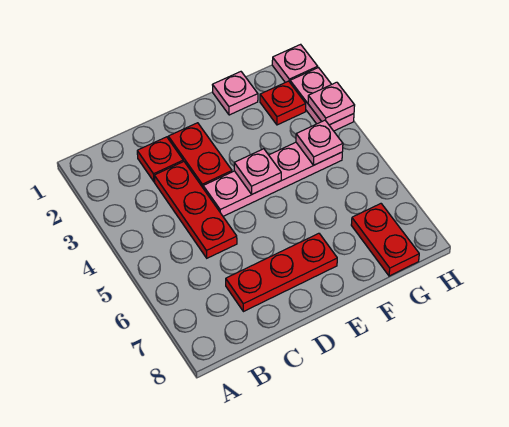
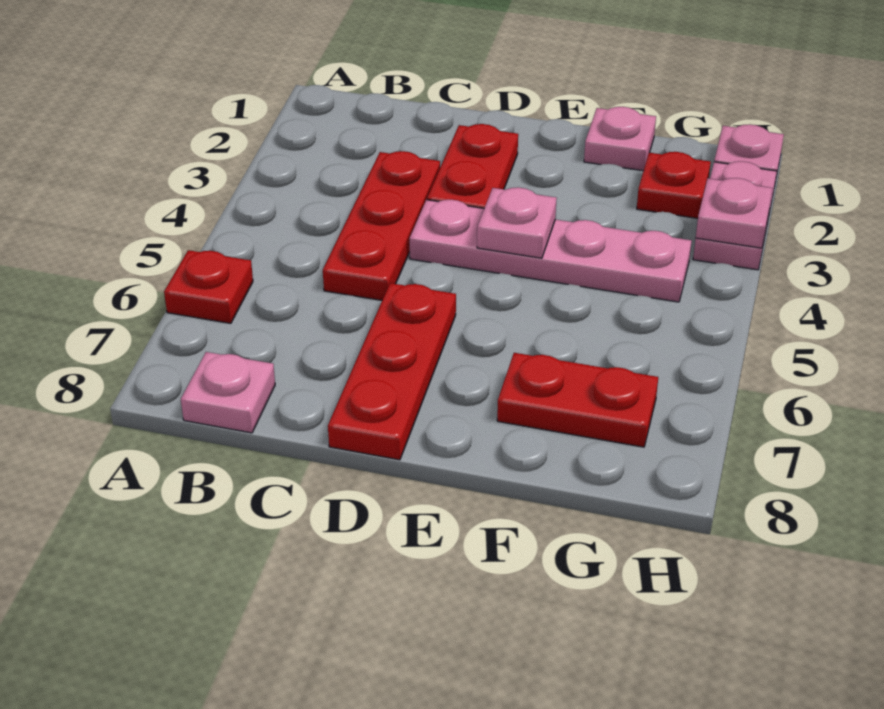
red 1x1 plate [137,137,183,182] -> red 1x1 plate moved to [164,250,253,323]
red 1x3 plate [226,233,337,312] -> red 1x3 plate turned to [328,283,456,460]
pink 1x1 plate [296,120,343,165] -> pink 1x1 plate moved to [181,352,275,433]
red 1x2 plate [351,204,419,276] -> red 1x2 plate turned to [497,353,658,447]

